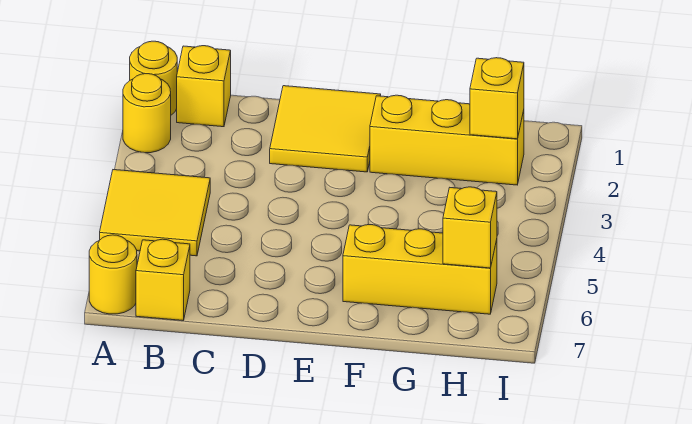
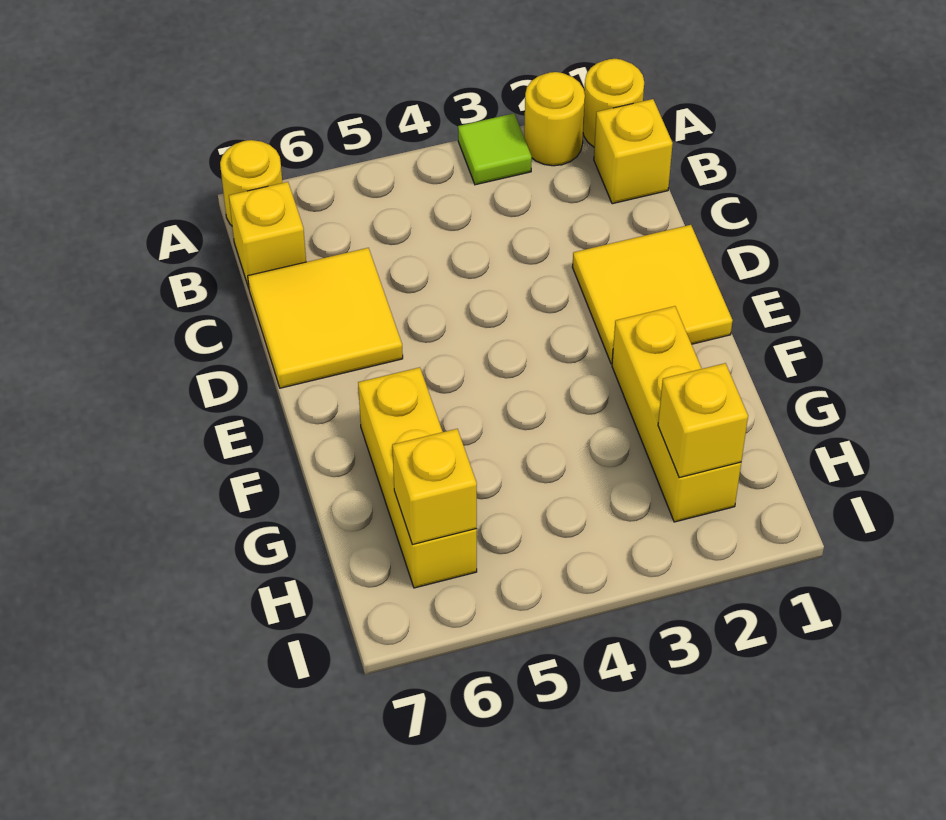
none -> lime 1x1 tile [458,113,532,185]
yellow 2x2 tile [100,170,210,256] -> yellow 2x2 tile moved to [248,248,403,388]

